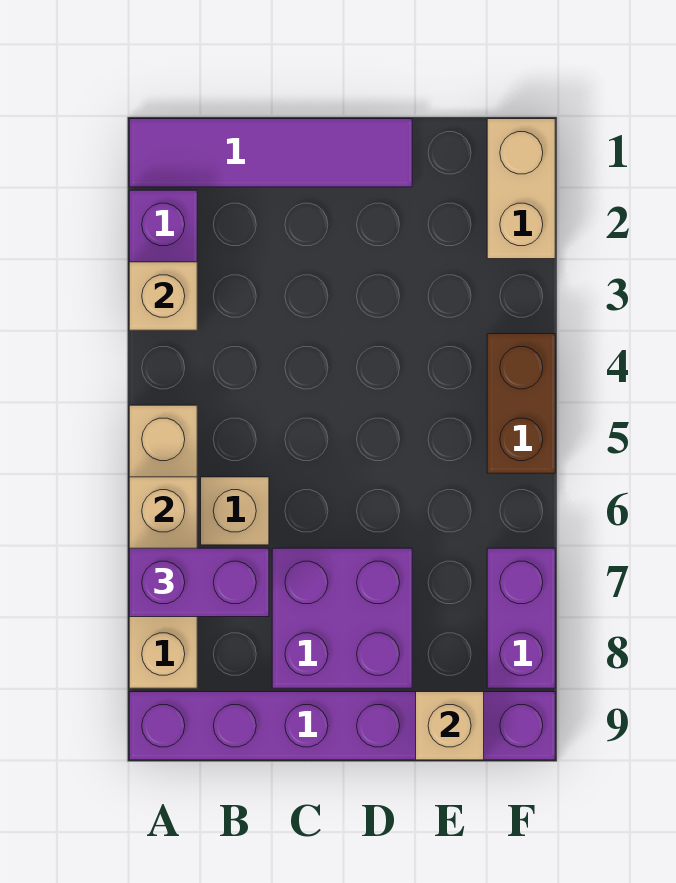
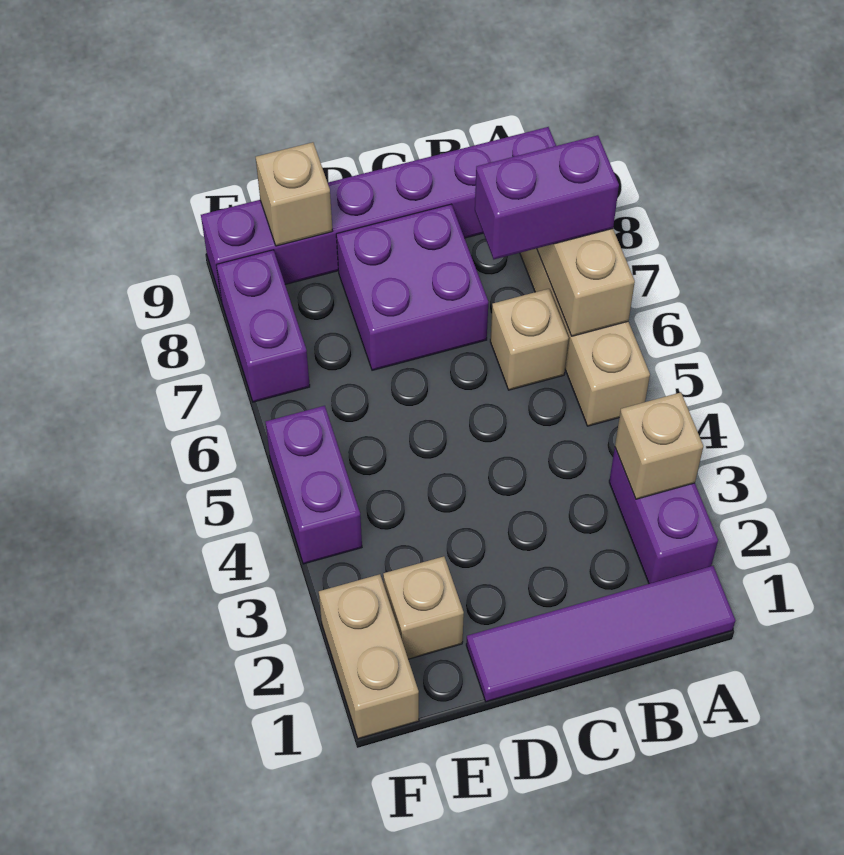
none -> tan 1x1 brick [383,556,464,659]
brown 1x2 brick [487,334,555,473] -> purple 1x2 brick [266,406,362,564]

